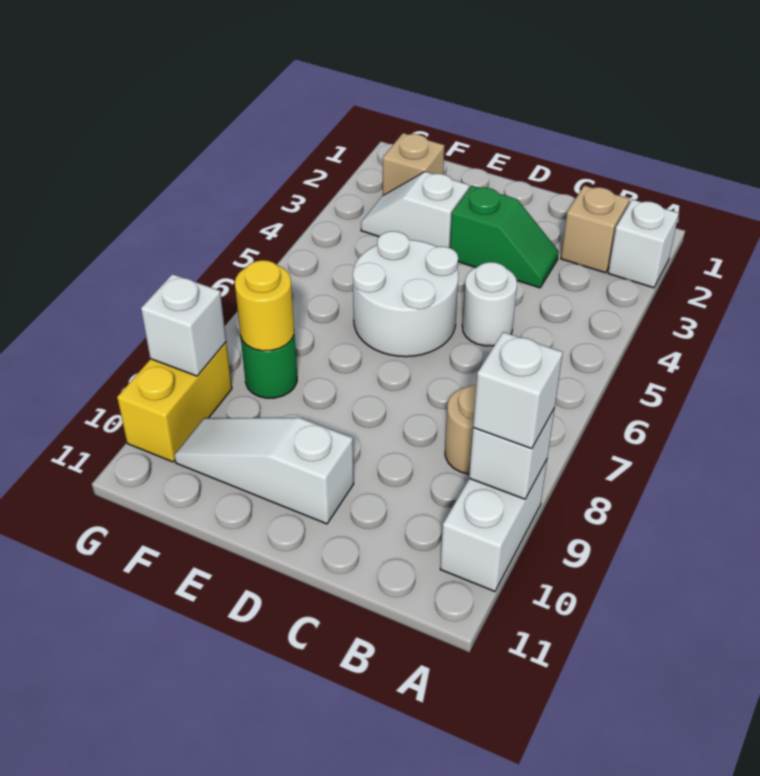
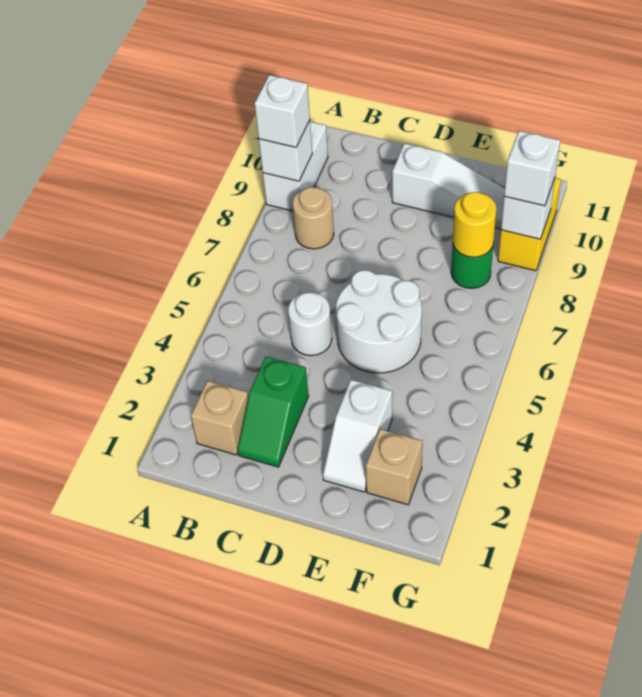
white 1x1 brick [608,199,679,288] -> white 1x1 brick moved to [504,131,560,206]
green 1x2 slope [450,186,559,288] -> green 1x2 slope turned to [238,357,309,467]
white 1x2 slope [361,172,469,248] -> white 1x2 slope turned to [323,380,392,492]

